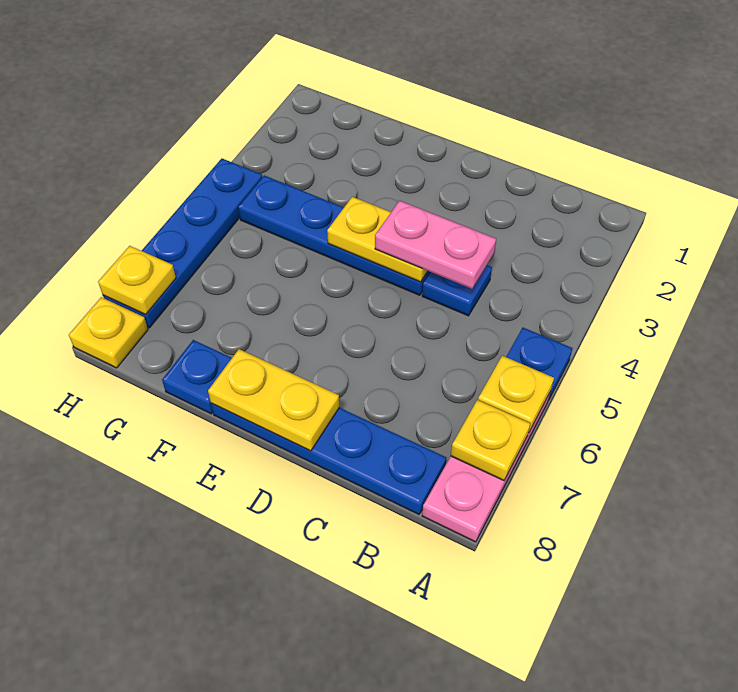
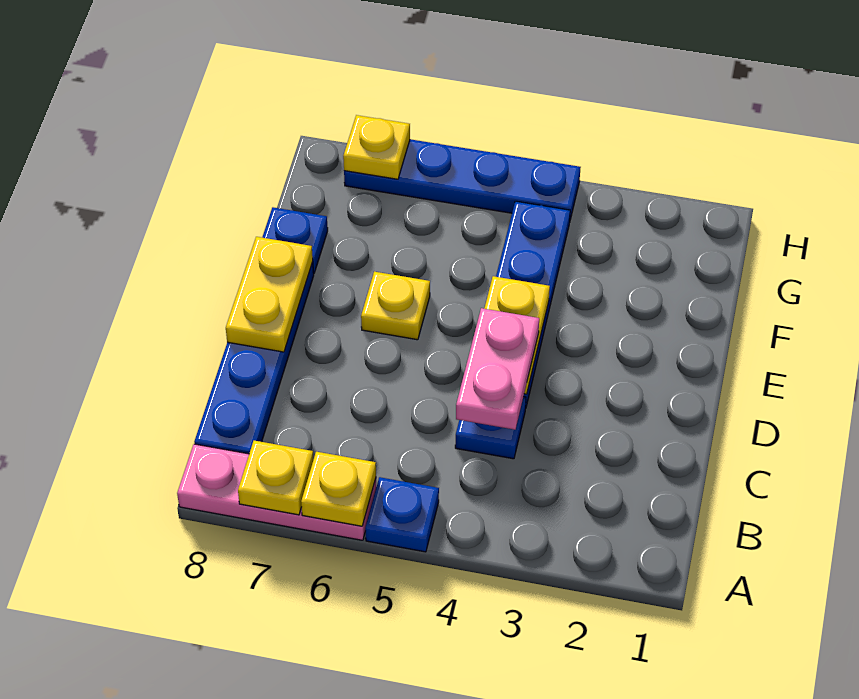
yellow 1x1 plate [69,297,148,368] -> yellow 1x1 plate moved to [361,272,430,340]

